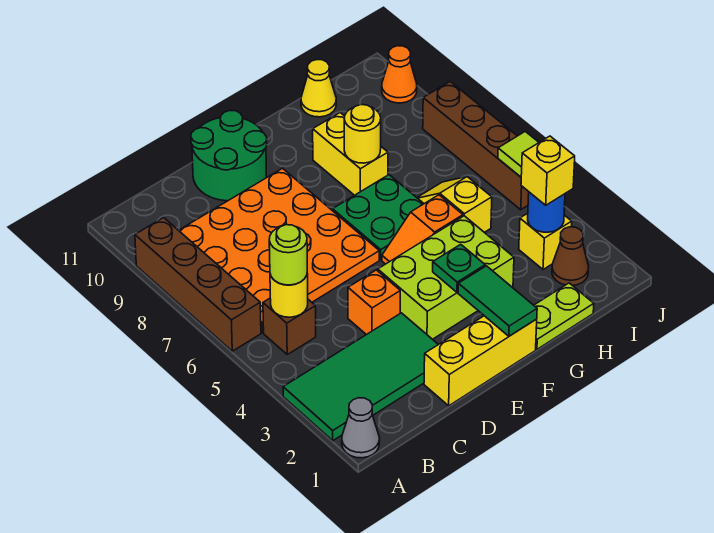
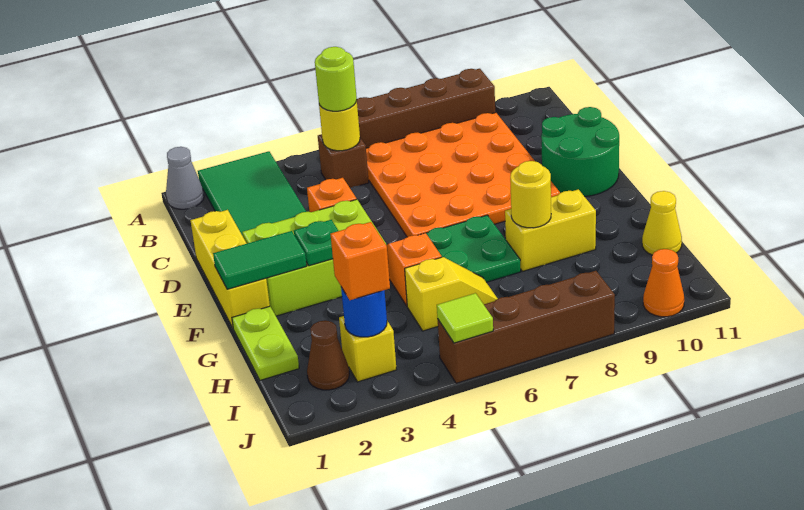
lime 2x3 brick [378,216,514,339] -> lime 2x3 brick turned to [242,199,386,316]
yellow 1x1 brick [521,136,575,205] -> orange 1x1 brick [331,222,390,300]

